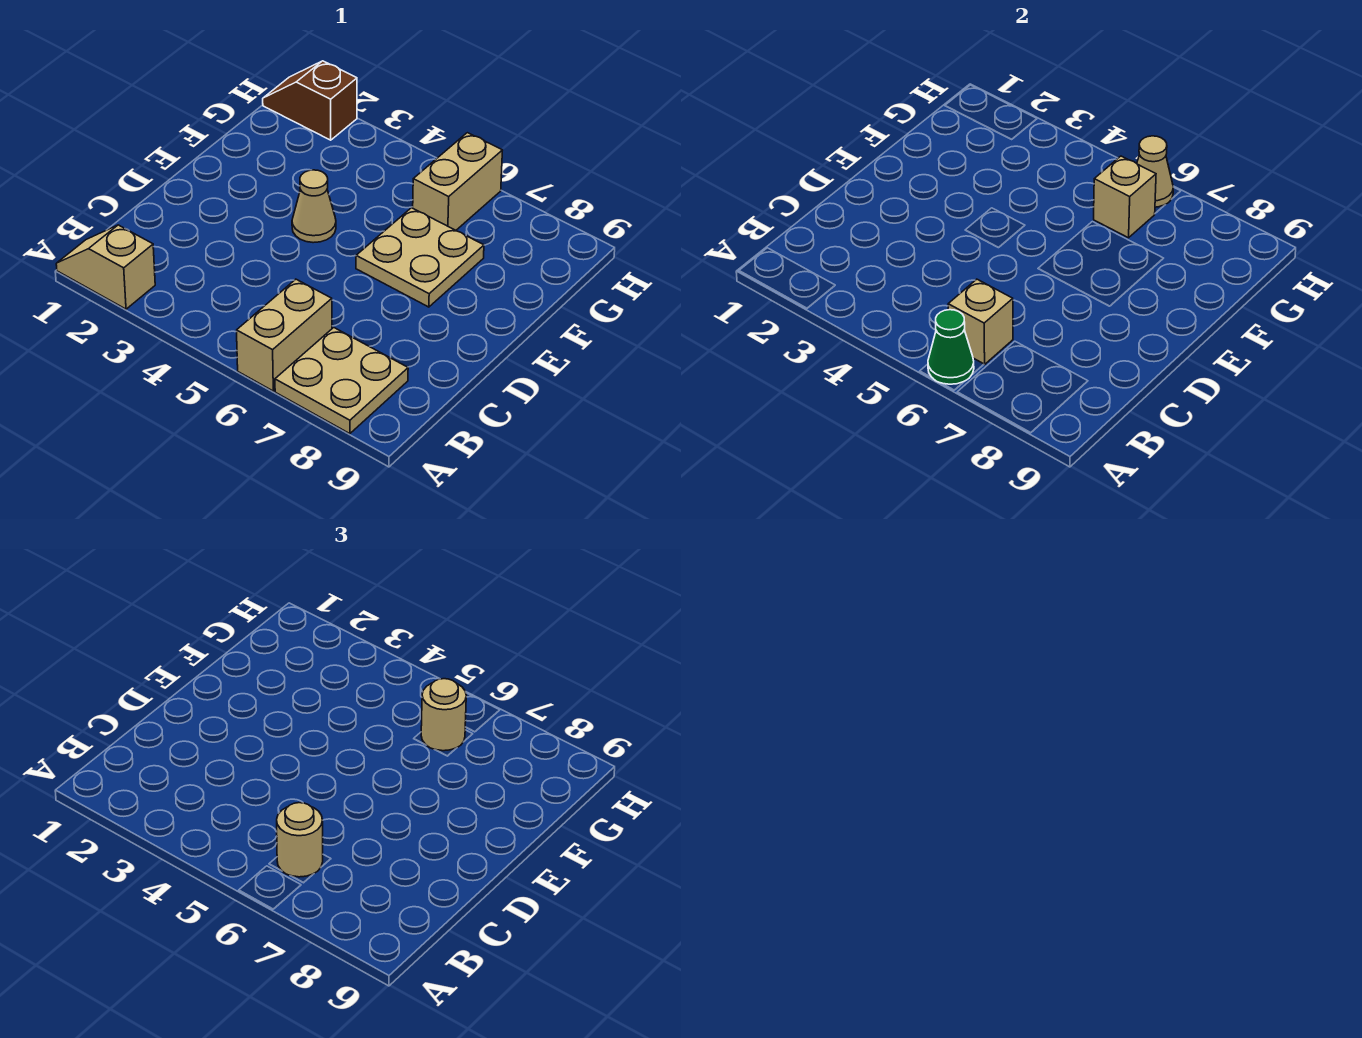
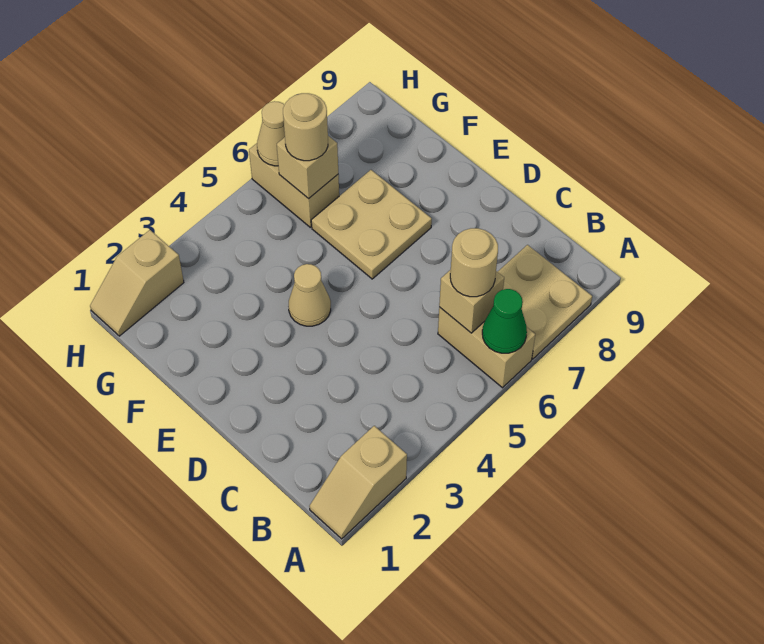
brown 1x2 slope [263,61,357,140] -> tan 1x2 slope [90,230,184,336]

